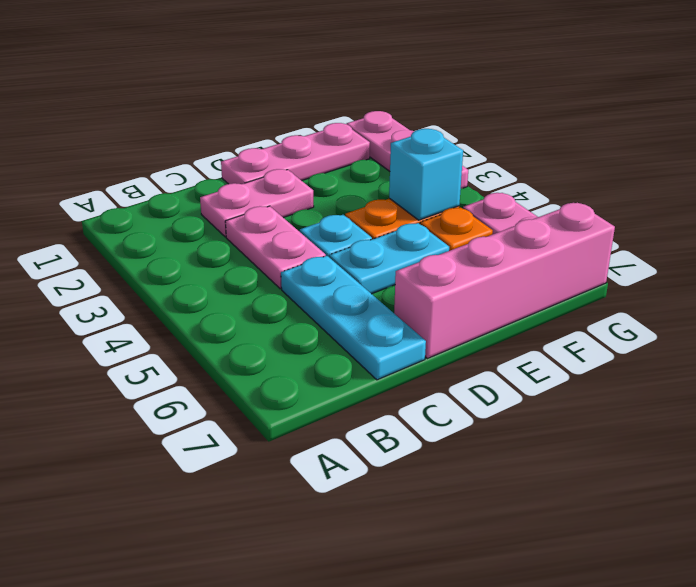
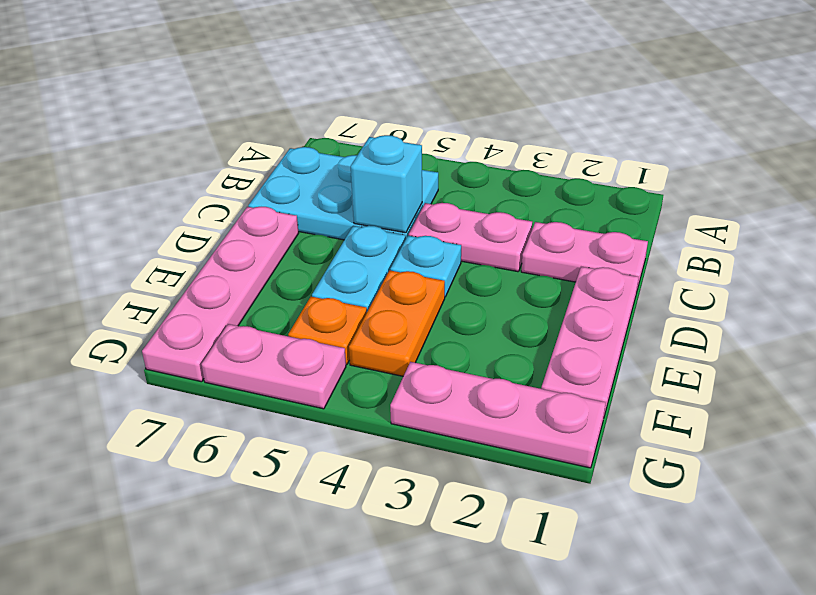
pink 1x2 plate [200,169,314,237] -> pink 1x2 plate turned to [521,222,648,293]
cyan 1x3 plate [281,256,426,380] -> cyan 2x3 plate [248,147,438,240]
pink 1x4 brick [394,203,615,359] -> pink 1x4 plate [142,207,299,382]
cyan 1x1 brick [389,129,463,220] -> cyan 1x1 brick moved to [351,135,422,233]

